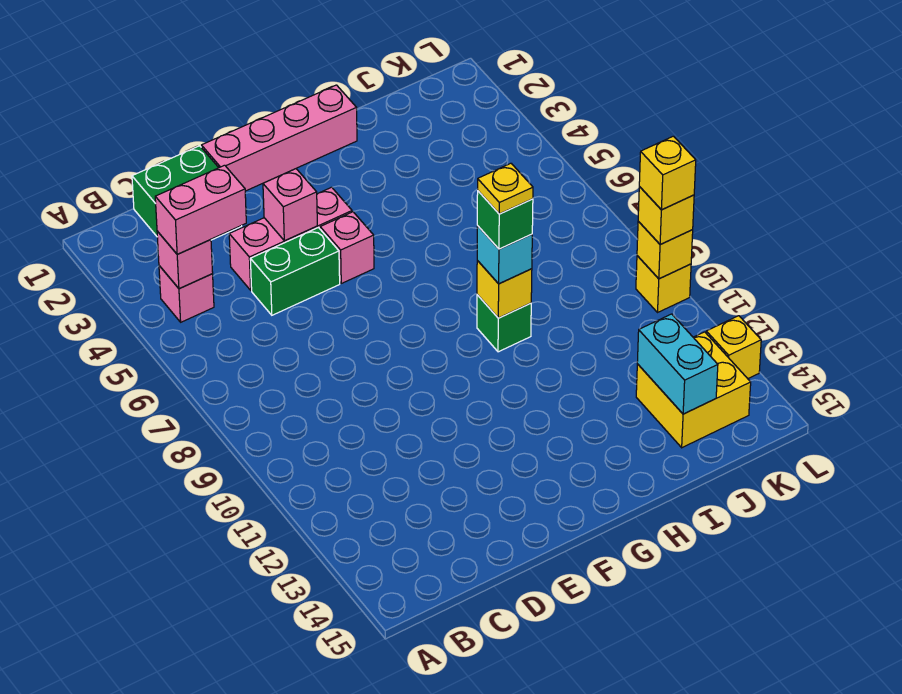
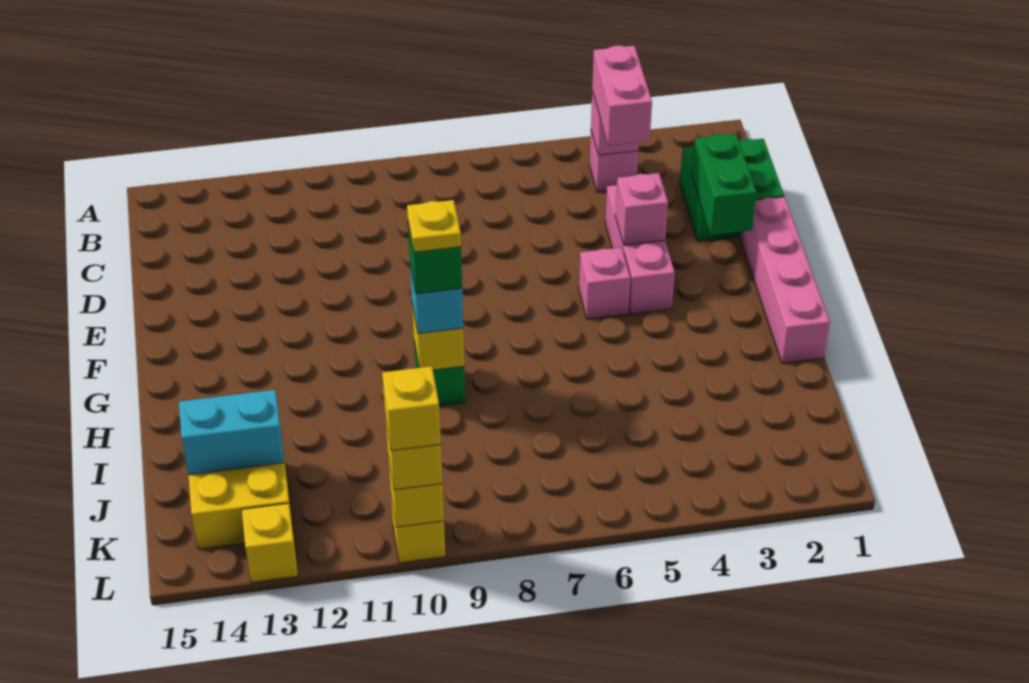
green 1x2 brick [250,228,340,315] -> green 1x2 brick moved to [692,133,757,235]

